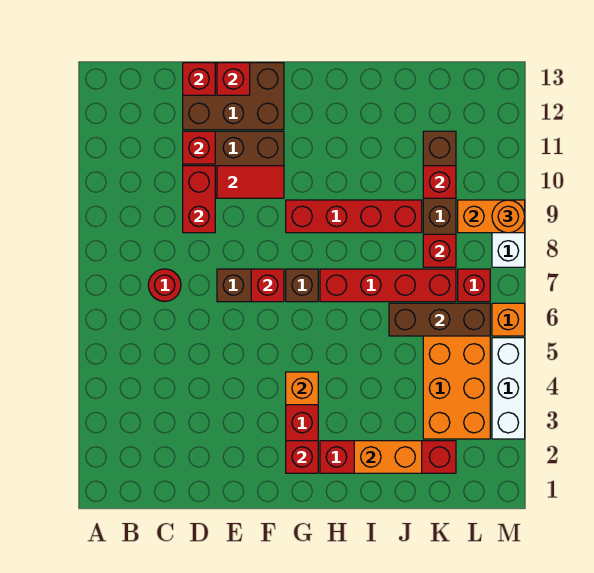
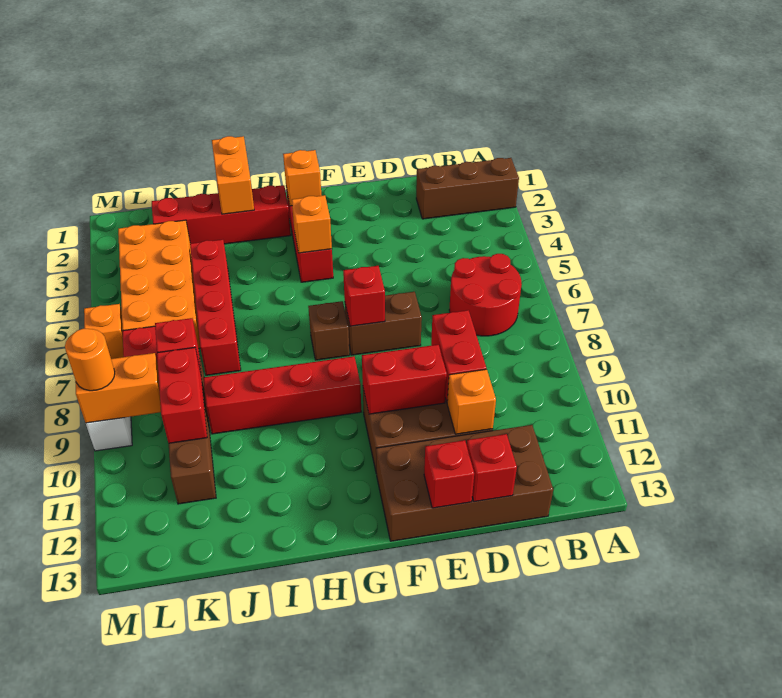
red 1x1 round brick [148,269,181,302] -> red 2x2 round brick [449,254,522,336]
red 1x1 brick [183,131,215,164] -> orange 1x1 brick [447,369,496,434]
brown 2x3 brick [183,63,284,130] -> brown 2x4 brick [376,425,553,541]
red 1x2 tile [217,166,284,198] -> red 1x2 brick [362,345,447,414]
red 1x1 brick [286,441,318,473] -> orange 1x1 brick [283,150,322,206]
red 1x4 brick [320,269,456,302] -> red 1x4 brick turned to [190,240,241,375]
orange 1x2 brick [354,441,422,473] -> orange 1x2 brick turned to [212,136,254,214]
brown 1x3 brick [389,303,490,336] -> brown 1x3 brick moved to [416,158,519,219]
red 1x1 brick [423,166,456,198] -> red 1x2 brick [157,348,207,443]
white 1x3 brick [492,338,525,439] -> none

